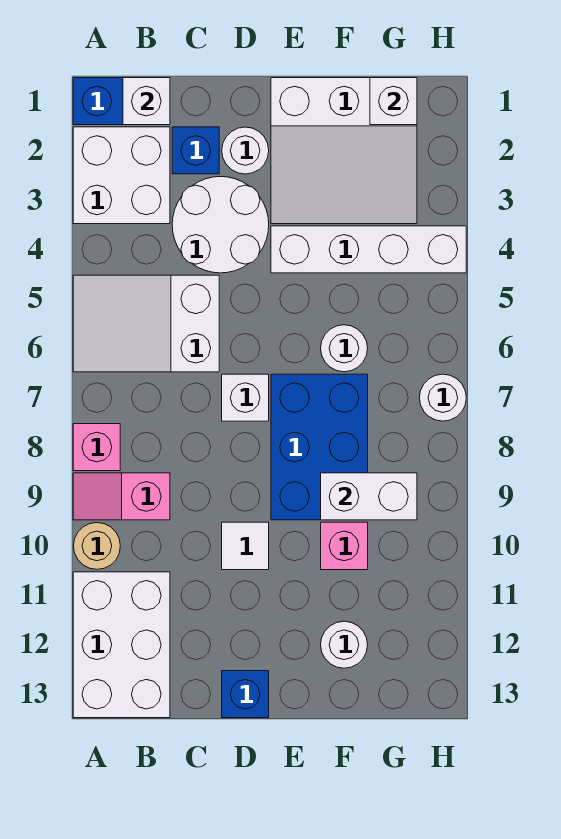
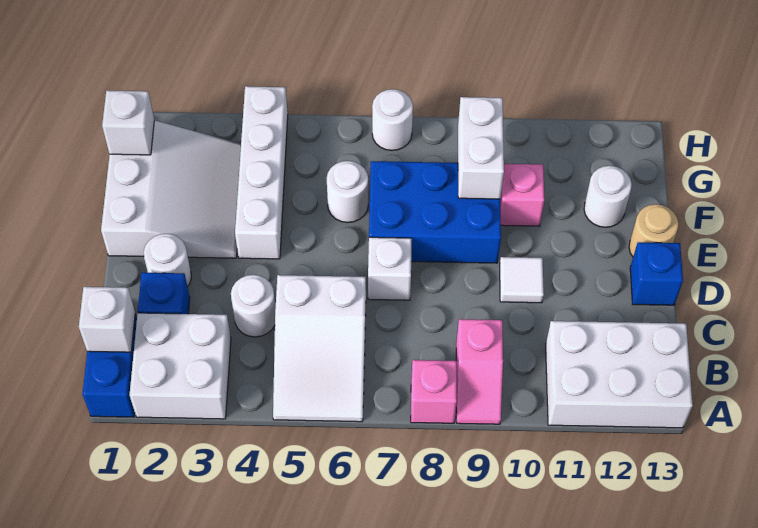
tan 1x1 round brick [74,523,120,569] -> tan 1x1 round brick moved to [629,204,679,256]
white 2x2 round brick [172,177,269,273] -> white 1x1 round brick [231,275,276,337]

